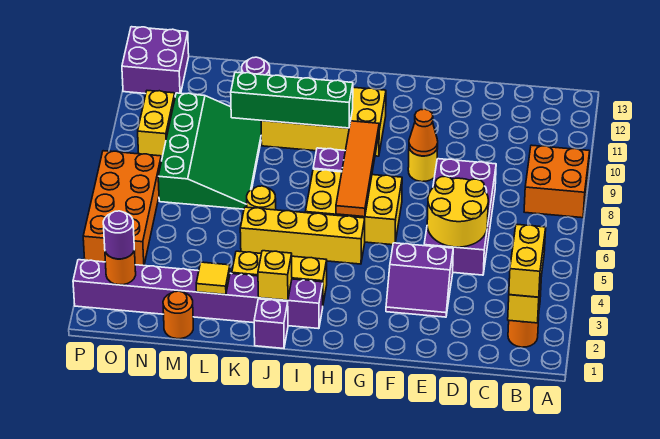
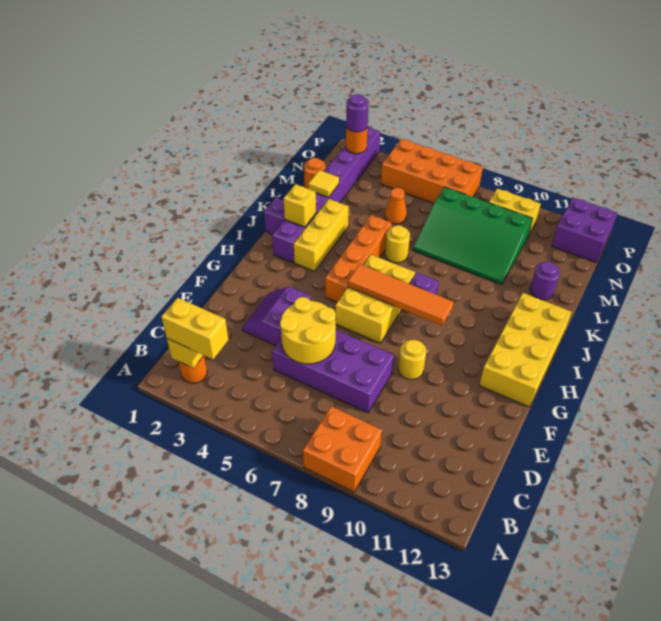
orange 1x1 cone [409,109,438,156] -> orange 1x1 cone moved to [385,188,407,224]
yellow 1x4 brick [240,207,365,264] -> orange 1x4 brick [325,215,392,302]
yellow 2x4 brick [261,87,386,156] -> yellow 2x4 brick moved to [479,293,572,407]
green 1x4 brick [231,72,353,128] -> none

